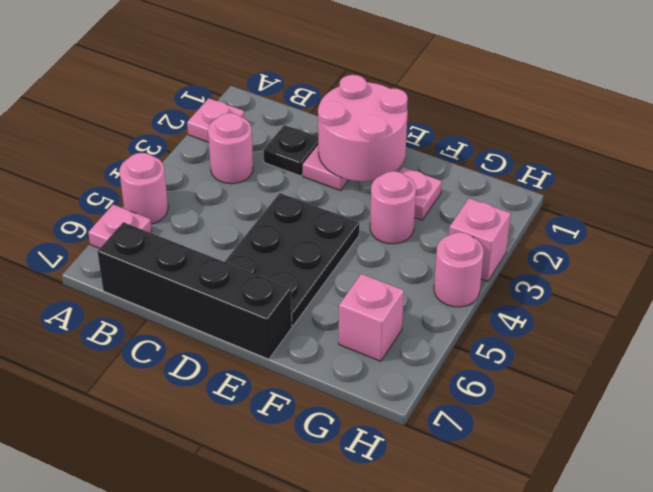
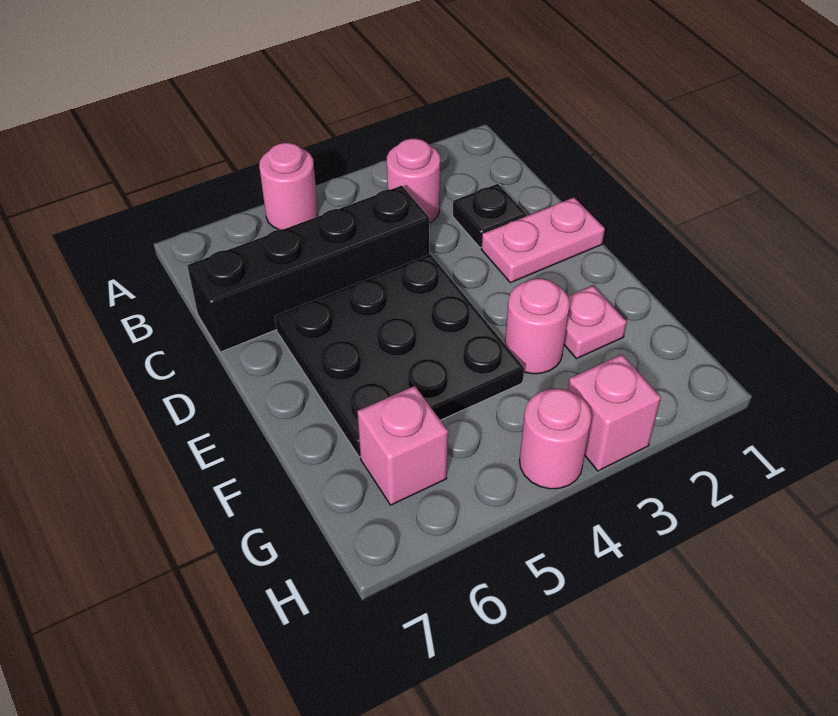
pink 1x1 plate [187,98,245,142] -> none
pink 1x1 plate [88,205,152,248] -> none
black 1x4 brick [97,222,292,359] -> black 1x4 brick turned to [187,186,430,352]
pink 2x2 round brick [318,75,408,181] -> none
black 2x3 plate [225,193,359,326] -> black 3x3 plate [275,254,524,457]

